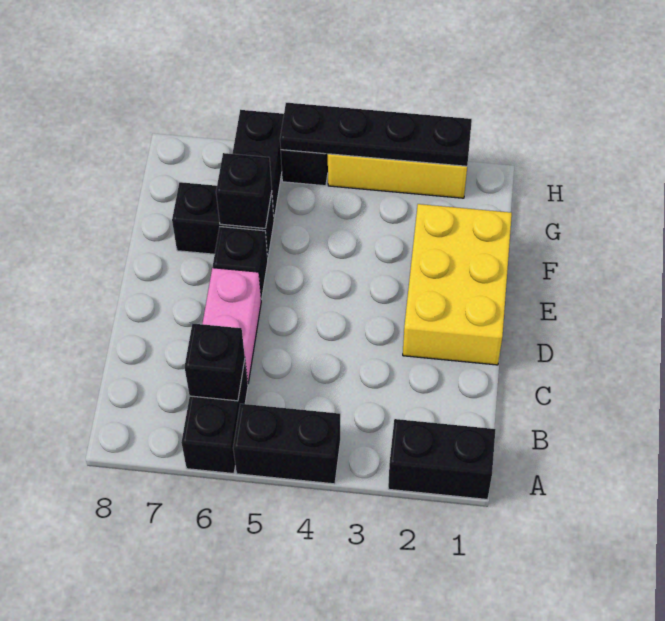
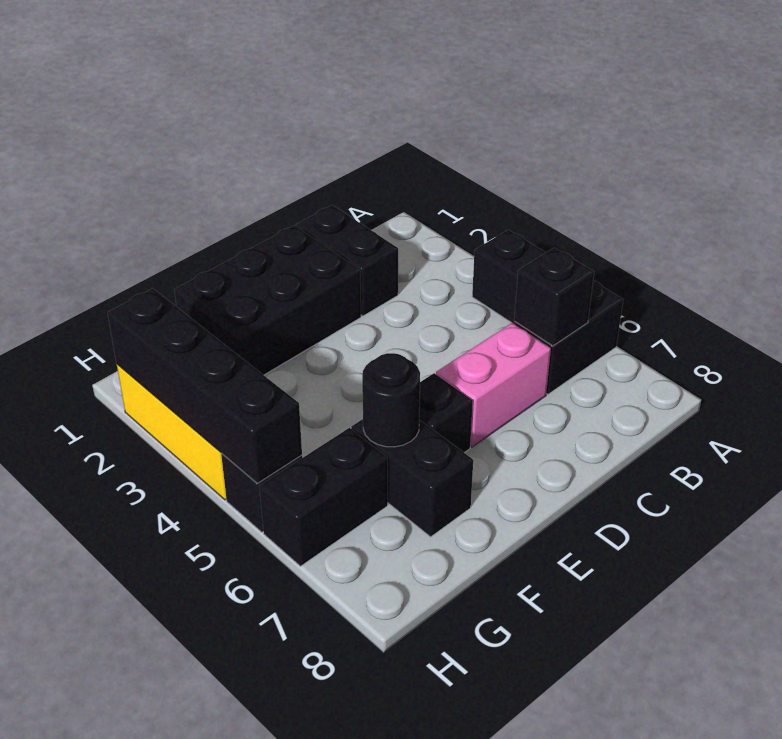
black 1x2 brick [388,419,496,499] -> black 1x2 brick moved to [296,205,398,316]
yellow 2x3 brick [403,204,512,365] -> black 2x3 brick [174,225,361,375]
black 1x1 brick [216,153,272,228] -> black 1x1 round brick [362,353,420,447]
black 1x4 plate [280,103,472,166] -> black 1x4 brick [108,289,302,483]

